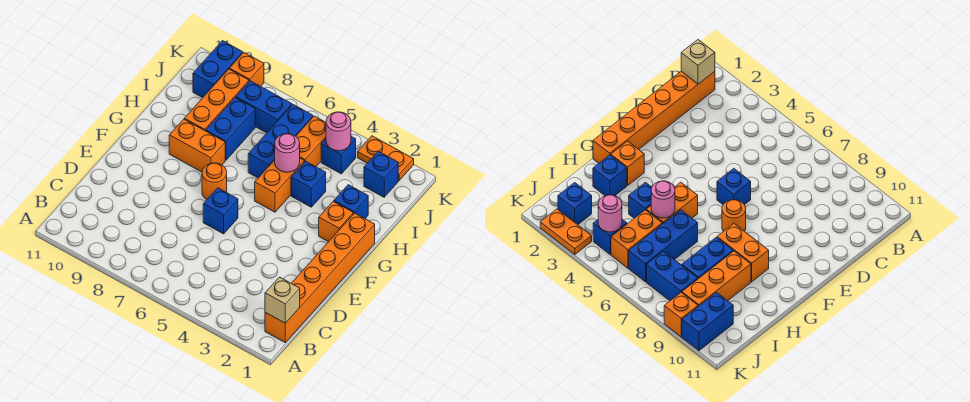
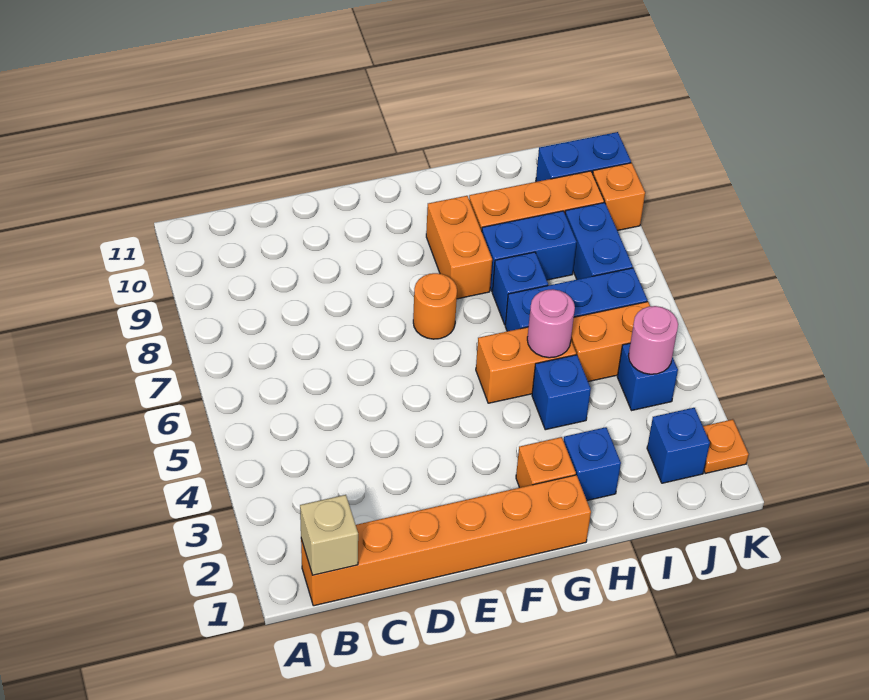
blue 1x1 brick [203,188,238,234] -> blue 1x1 brick moved to [492,252,548,324]
orange 1x2 plate [358,136,414,180] -> orange 1x1 plate [703,419,749,474]

